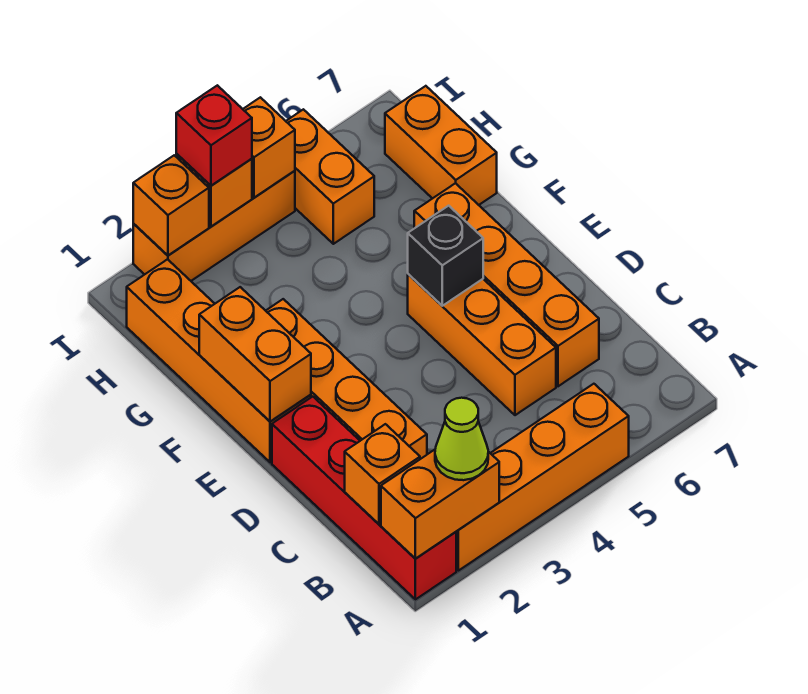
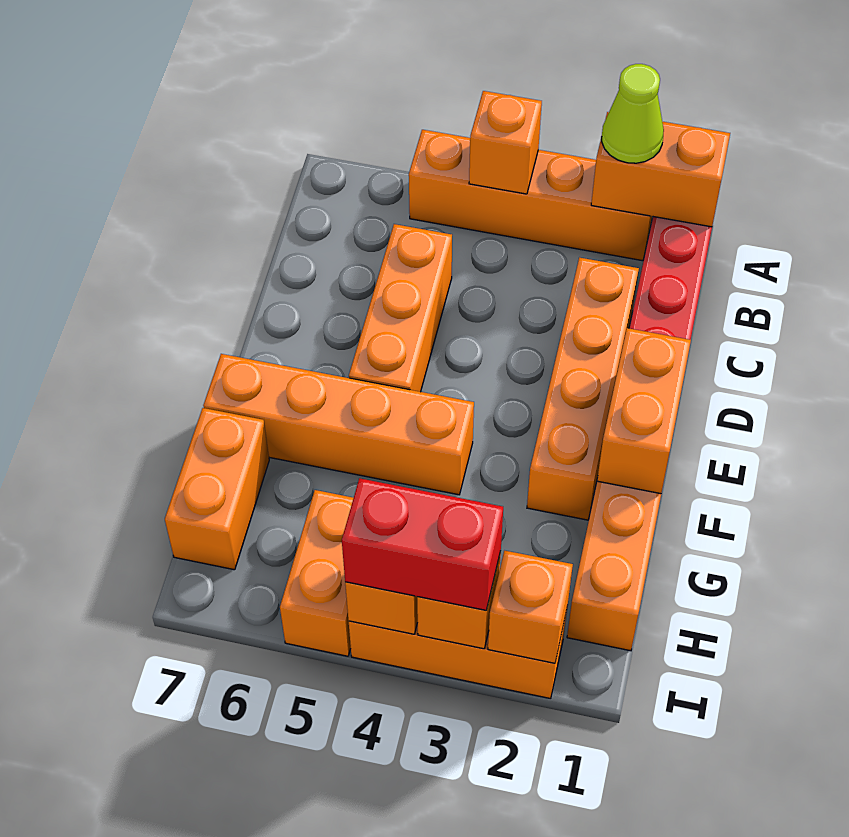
orange 1x1 brick [345,424,420,524] -> orange 1x1 brick moved to [469,91,542,194]
orange 1x4 brick [414,183,599,386] -> orange 1x4 brick turned to [203,354,474,495]
black 1x1 brick [408,206,483,306] -> none
red 1x1 brick [176,85,252,186] -> red 1x2 brick [342,478,503,610]

